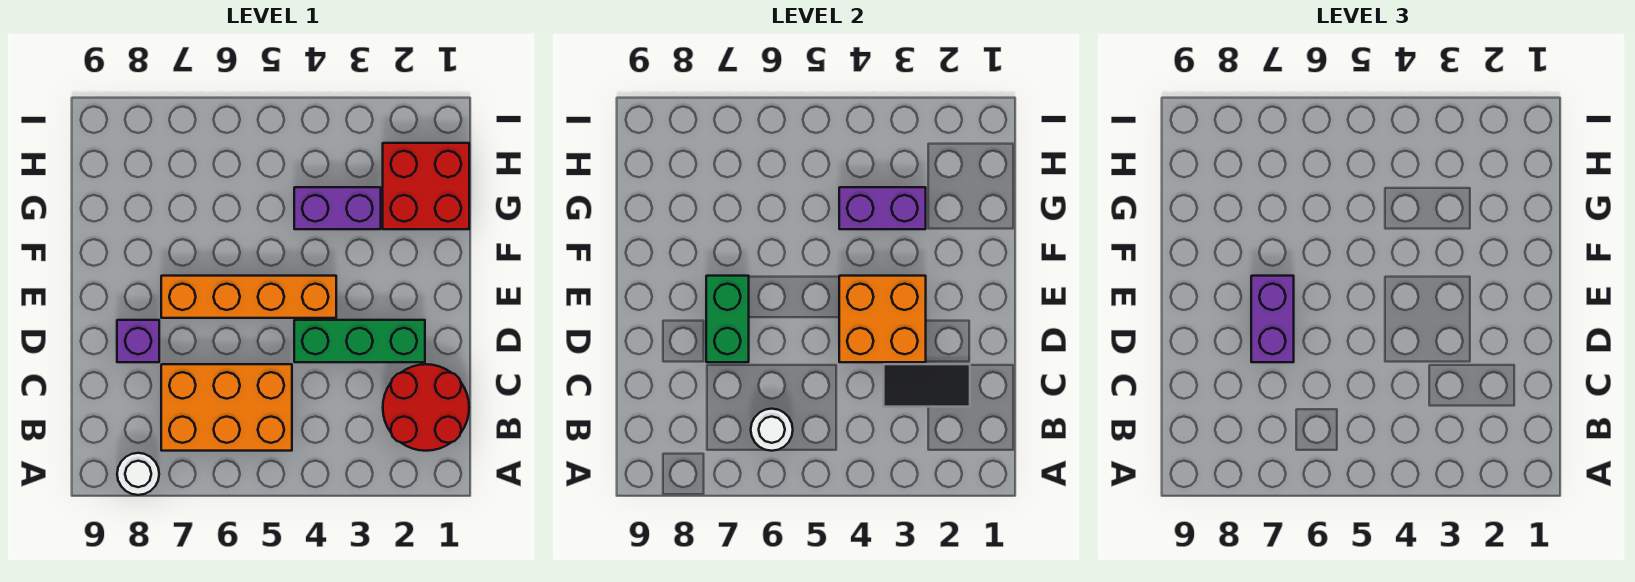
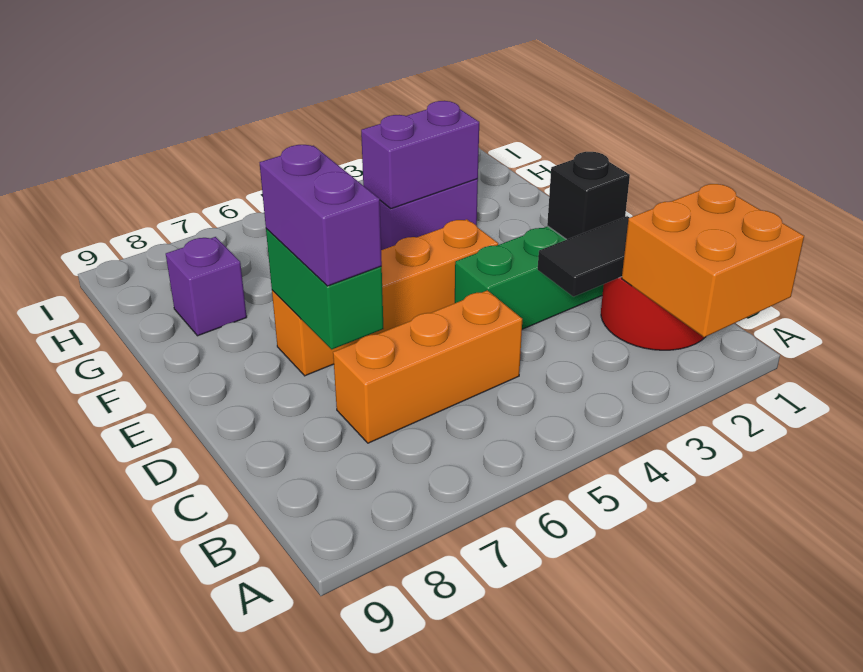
white 1x1 round brick [117,453,159,495] -> none
orange 2x3 brick [161,364,292,451] -> orange 1x3 brick [333,290,522,443]
white 1x1 round brick [751,409,793,451] -> none
none -> black 1x1 brick [547,152,630,240]
orange 2x2 brick [839,276,926,362] -> orange 2x2 brick moved to [622,184,804,337]
purple 1x1 brick [117,320,159,362] -> purple 1x1 brick moved to [166,237,247,336]
red 2x2 brick [383,143,469,229] -> none

